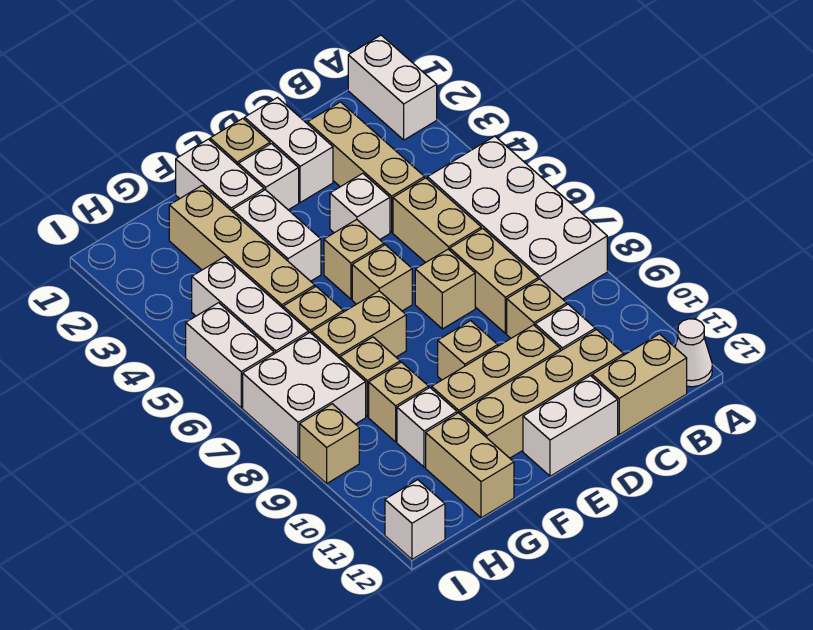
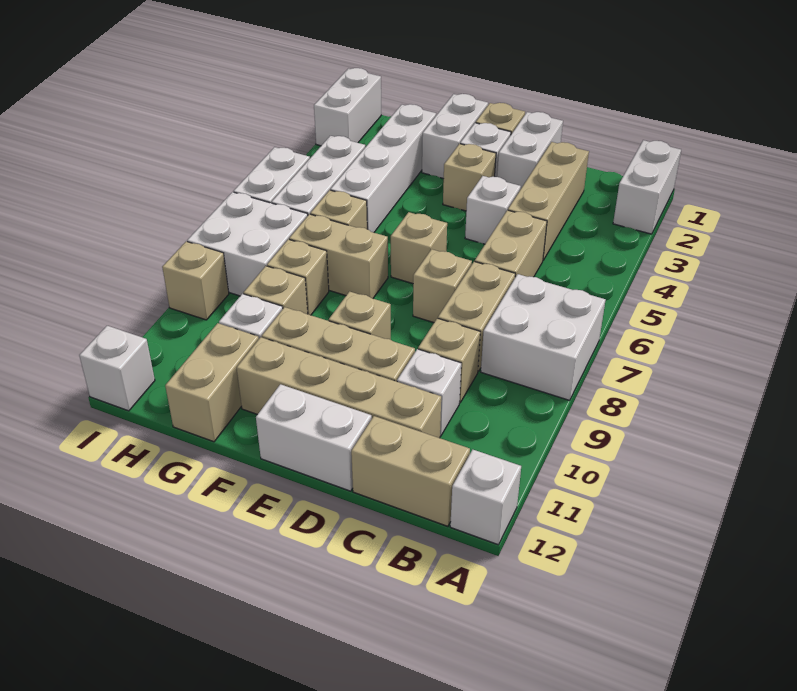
white 2x4 brick [428,136,607,299] -> white 2x2 brick [481,274,606,400]
white 1x1 cone [675,319,712,387] -> white 1x1 brick [450,450,521,545]
tan 1x1 brick [324,219,384,299] -> tan 1x1 brick moved to [443,144,496,211]
white 1x2 brick [232,190,321,281] -> white 1x2 brick moved to [314,68,381,146]
tan 1x4 brick [169,185,315,308] -> white 1x4 brick [330,104,436,233]

